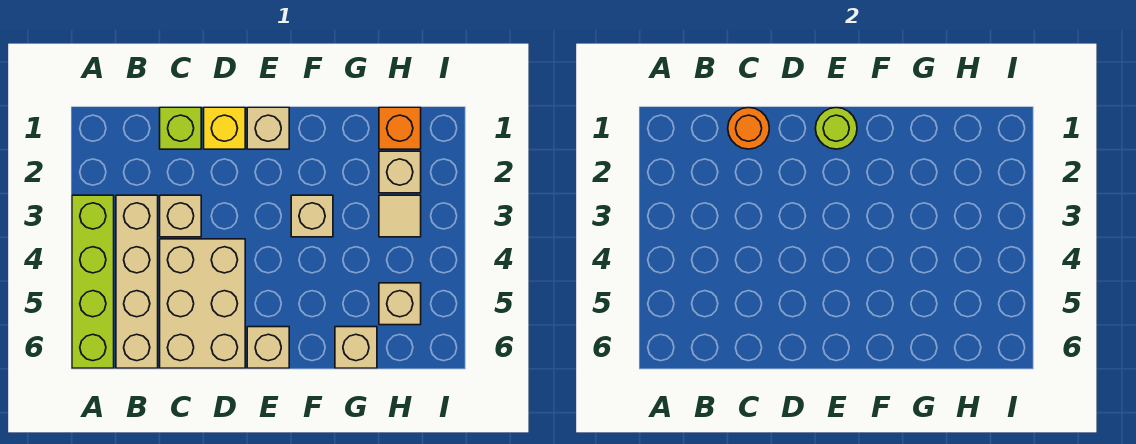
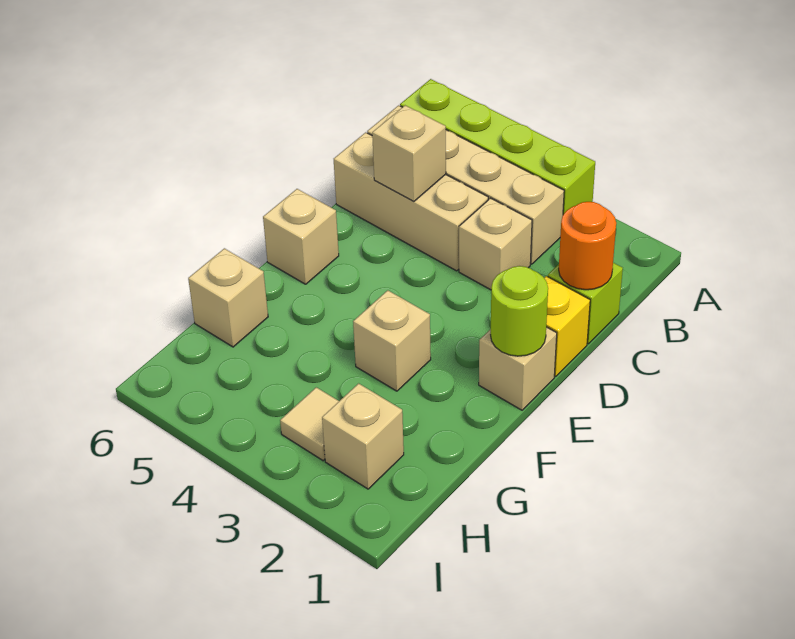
tan 2x3 brick [160,239,245,368] -> tan 1x3 brick [334,132,488,271]
orange 1x1 brick [379,107,421,149] -> none
tan 1x1 brick [379,283,421,325] -> tan 1x1 brick moved to [372,105,446,201]

